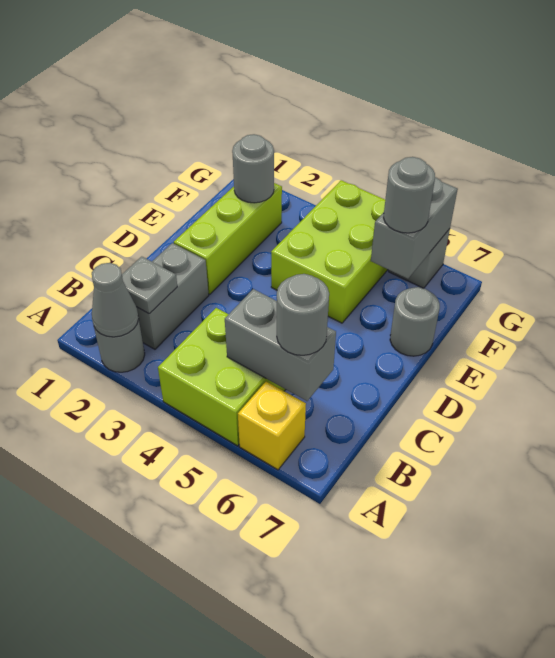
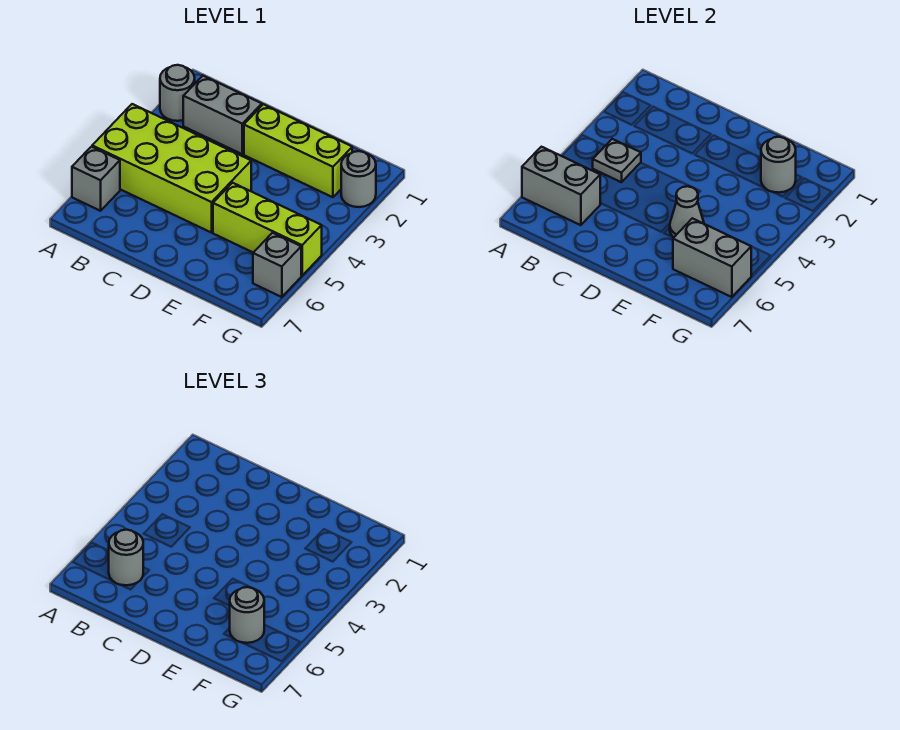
grey 1x1 cone [92,263,139,337] -> grey 1x1 cone moved to [670,186,704,238]
lime 2x2 brick [158,308,286,446] -> lime 2x4 brick [92,104,251,233]
yellow 1x1 brick [238,381,306,470] -> grey 1x1 brick [72,147,120,211]
grey 1x1 plate [122,257,177,314] -> grey 1x1 plate moved to [593,139,641,182]
grey 1x2 brick [225,289,336,401] -> grey 1x2 brick turned to [522,147,600,225]
lime 2x3 brick [271,180,388,323] -> lime 1x3 brick [213,183,322,276]
grey 1x1 round brick [390,287,440,356] -> grey 1x1 round brick moved to [341,151,376,207]

